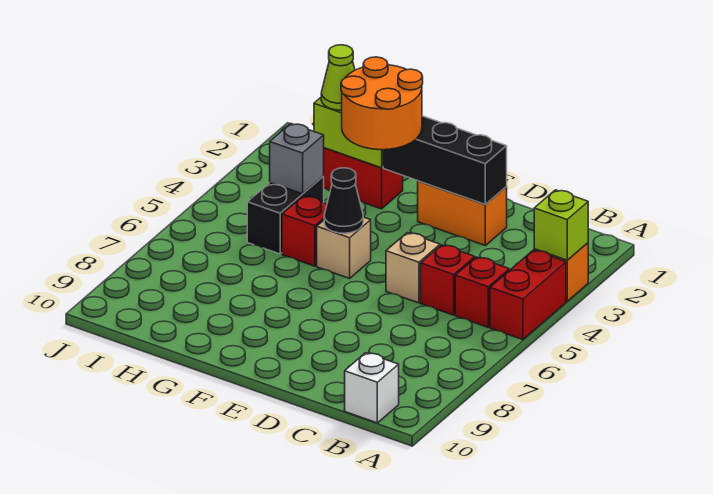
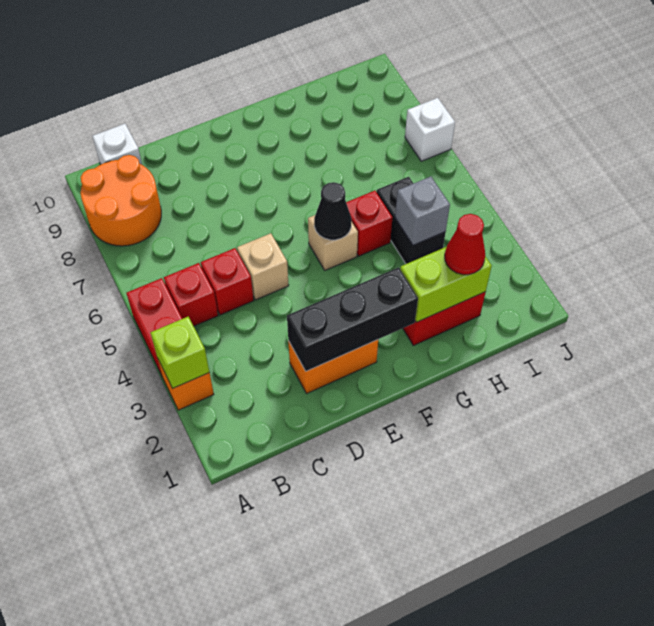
orange 2x2 round brick [341,57,423,150] -> orange 2x2 round brick moved to [81,155,161,246]
lime 1x1 cone [321,45,355,110] -> red 1x1 cone [445,214,485,275]
none -> white 1x1 brick [405,98,455,161]

